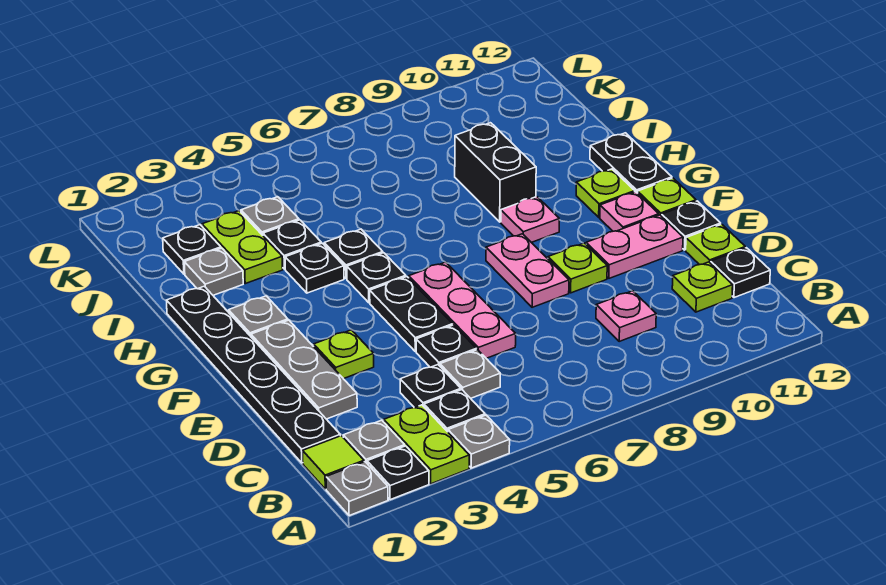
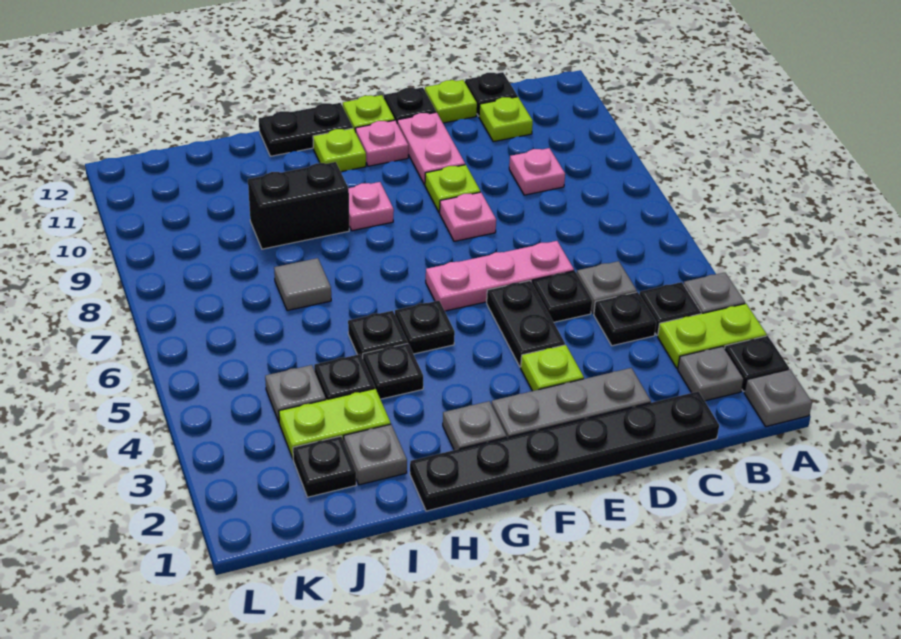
lime 1x1 tile [303,436,364,489] -> none
black 1x2 plate [370,276,453,351] -> black 1x2 plate turned to [487,281,565,367]
pink 1x2 plate [486,234,569,307] -> pink 1x1 plate [440,192,496,241]
none -> grey 1x1 tile [274,258,331,311]

